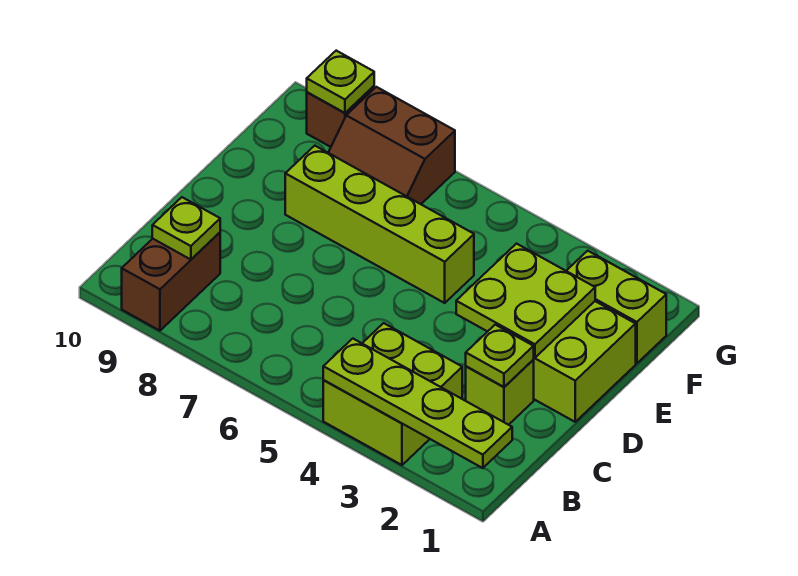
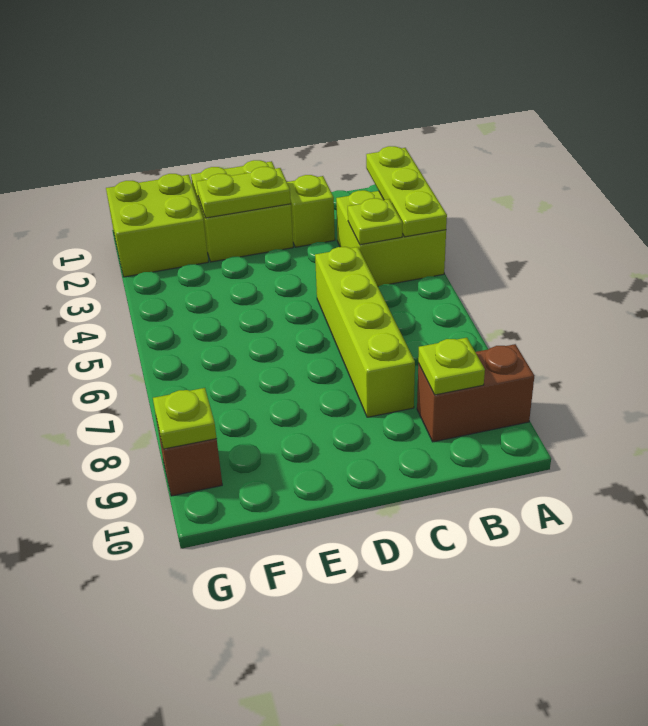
lime 1x4 plate [323,339,512,468] -> lime 1x3 plate [366,146,447,237]
lime 1x1 plate [466,325,534,387] -> lime 1x1 plate moved to [348,198,402,245]
lime 2x2 plate [456,244,595,358] -> lime 1x2 plate [197,167,291,218]
lime 1x4 brick [285,146,474,303] -> lime 1x4 brick moved to [315,247,415,417]
lime 1x2 brick [567,251,666,363] -> lime 2x2 brick [106,174,208,277]
brown 2x2 slope [328,87,455,204] -> none

